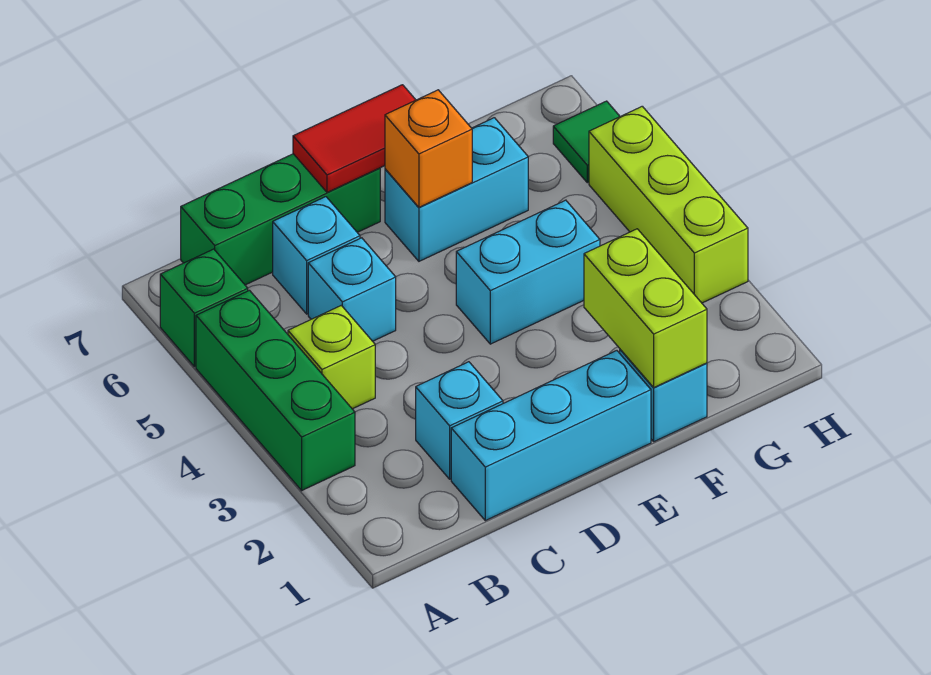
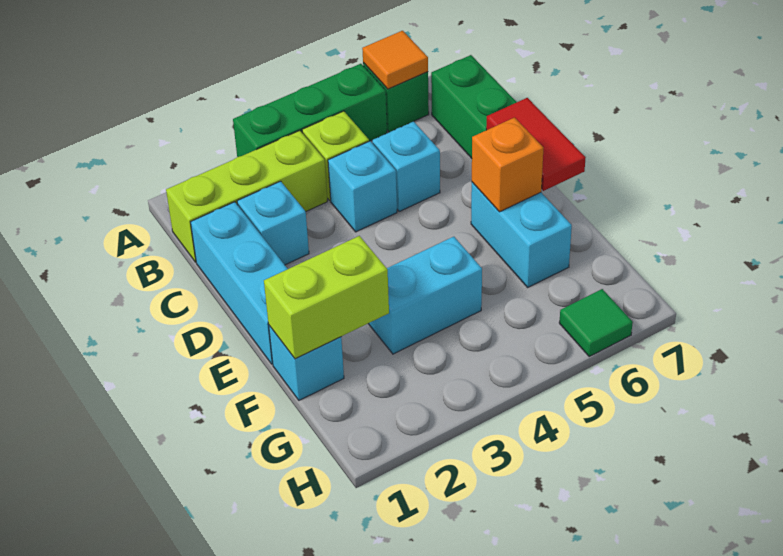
none -> orange 1x1 tile [362,31,428,89]
cyan 1x1 brick [273,197,360,314] -> cyan 1x1 brick moved to [328,141,397,232]
cyan 1x2 brick [456,200,600,344] -> cyan 1x2 brick turned to [368,237,482,354]
lime 1x3 brick [589,106,748,303] -> lime 1x3 brick moved to [166,131,327,262]

